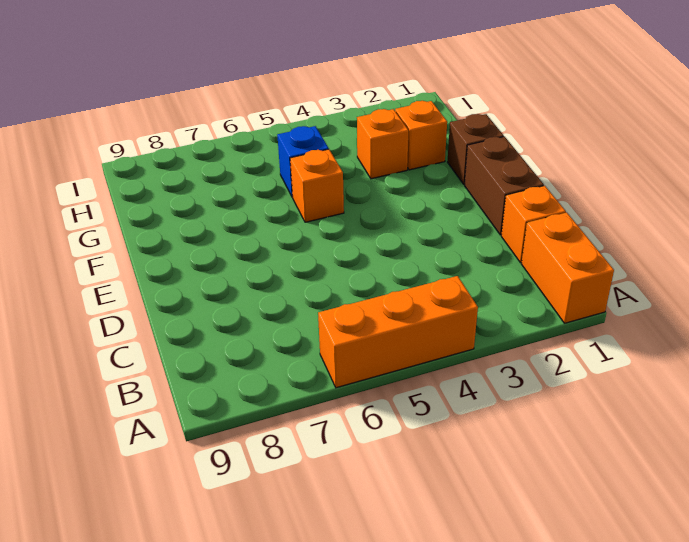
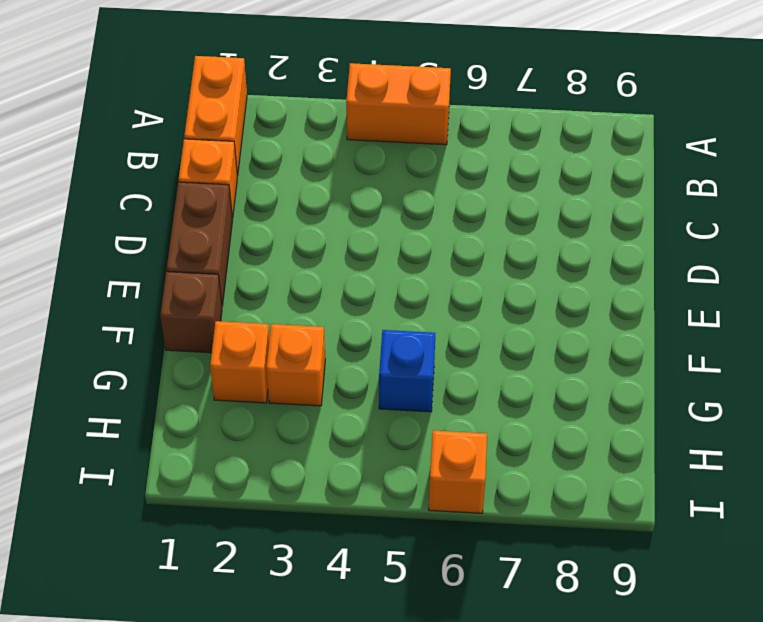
orange 1x3 brick [318,276,478,388] -> orange 1x2 brick [346,63,451,145]
orange 1x1 brick [290,149,344,222] -> orange 1x1 brick moved to [429,430,487,513]

